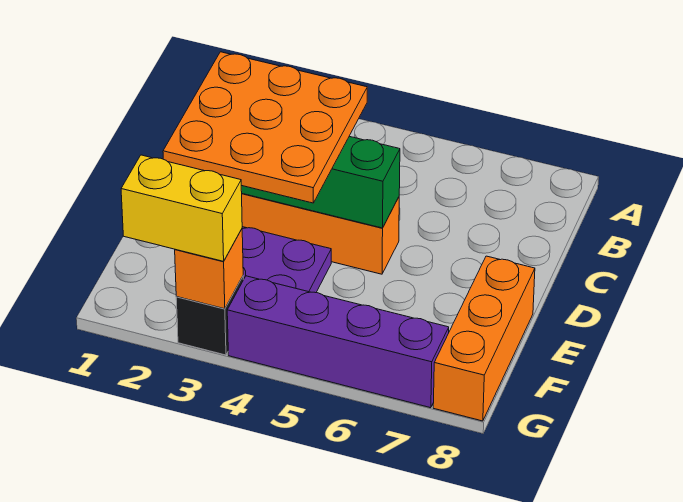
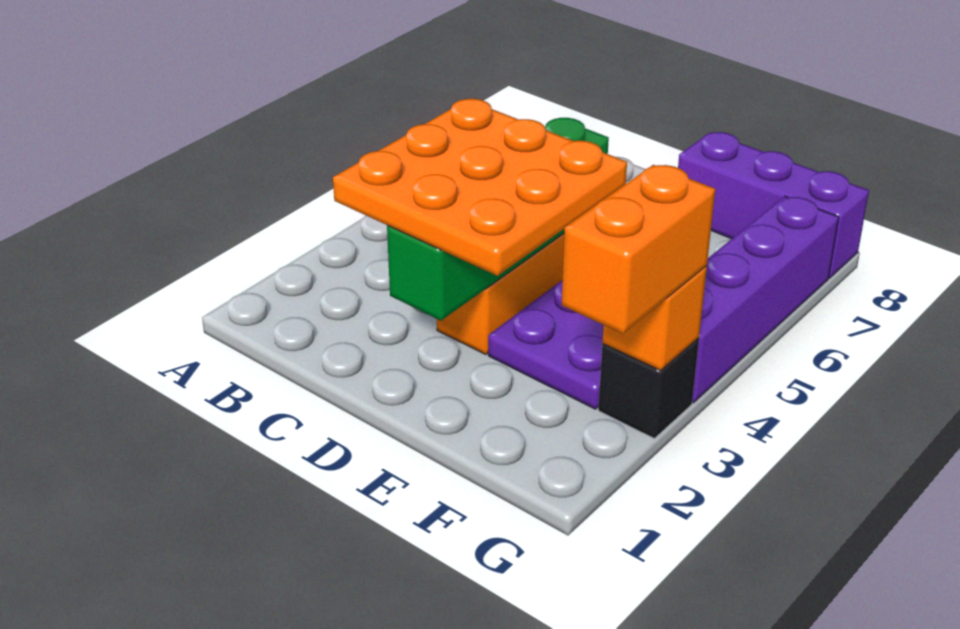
orange 1x3 brick [433,256,535,421] -> purple 1x3 brick [678,132,869,278]
yellow 1x2 brick [121,155,242,261] -> orange 1x2 brick [562,165,715,334]

